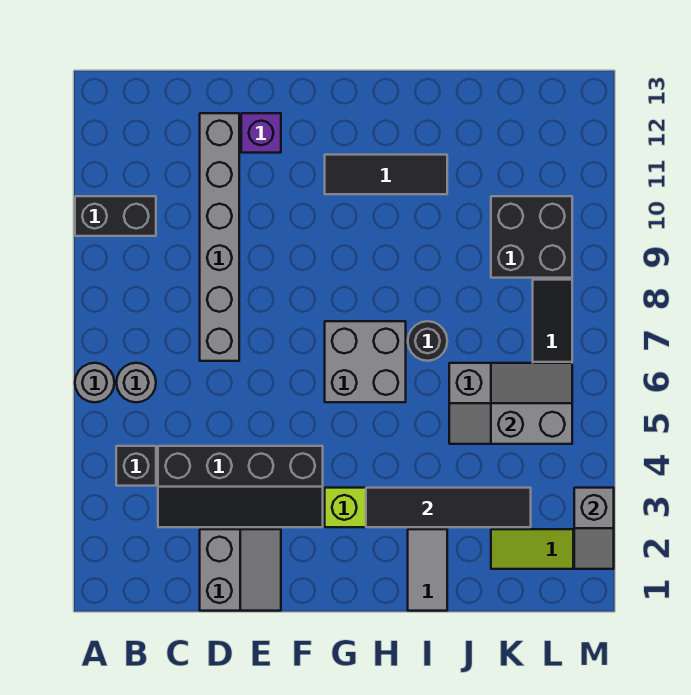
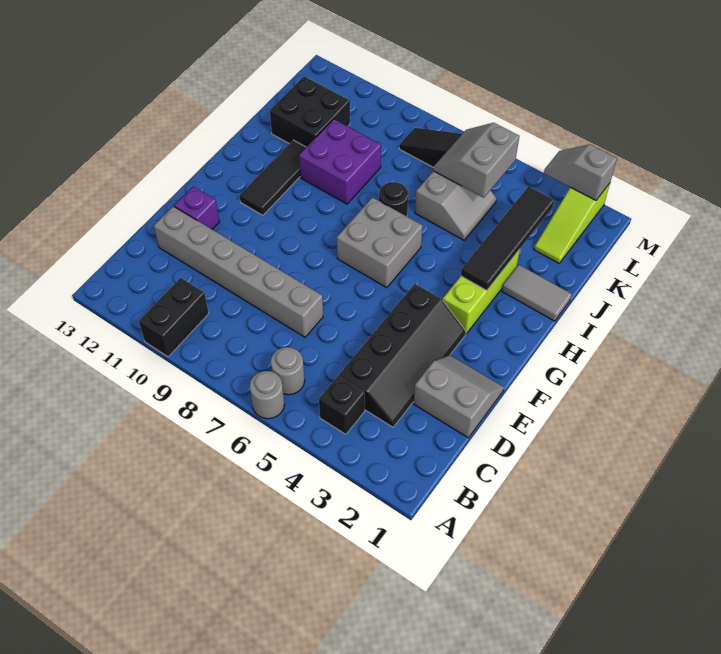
none -> purple 2x2 brick [299,119,381,204]
black 2x2 brick [491,196,572,278] -> black 2x2 brick moved to [270,76,350,147]
grey 1x2 slope [574,488,614,569] -> grey 1x2 slope turned to [544,144,617,200]

